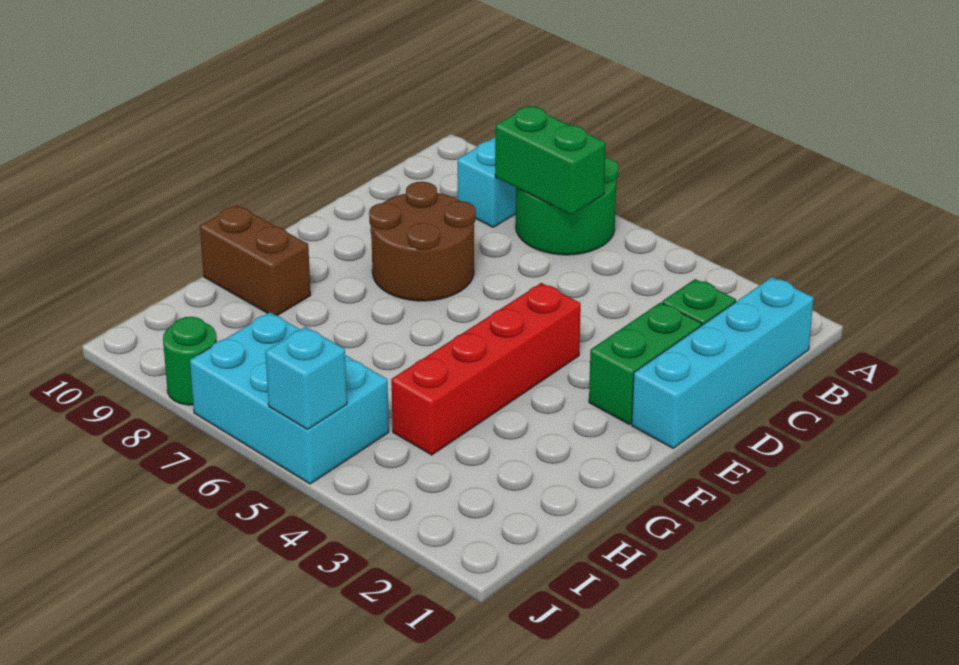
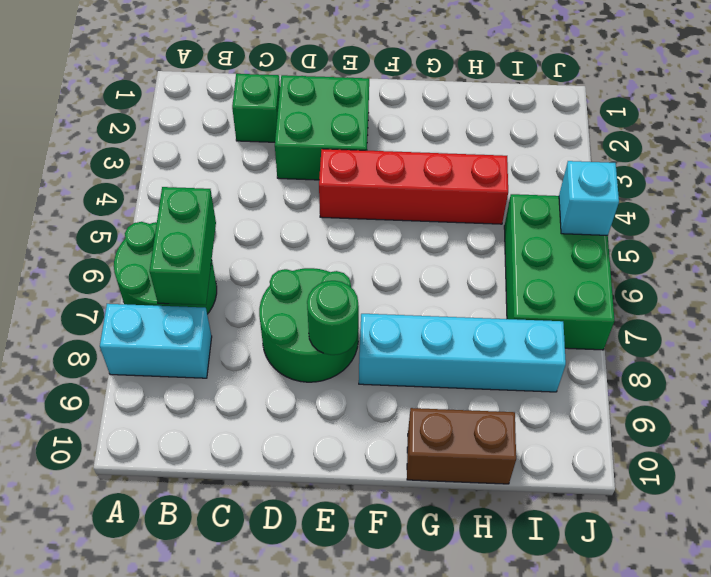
cyan 1x4 brick [632,277,813,448] -> cyan 1x4 brick moved to [359,314,566,392]
green 1x2 brick [589,302,702,425] -> green 2x2 brick [275,75,369,180]
brown 2x2 round brick [369,182,476,301] -> green 2x2 round brick [259,268,359,382]
brown 1x2 brick [200,205,311,316] -> brown 1x2 brick turned to [407,408,516,484]
cyan 2x3 brick [190,312,389,484] -> green 2x3 brick [504,194,615,350]
green 1x1 round brick [163,317,217,405] -> green 1x1 round brick moved to [307,281,358,355]

